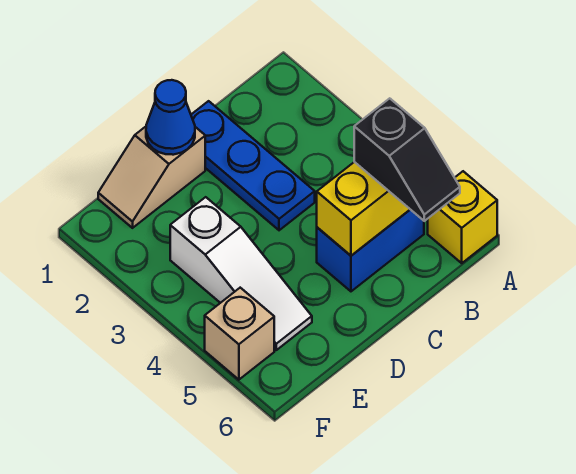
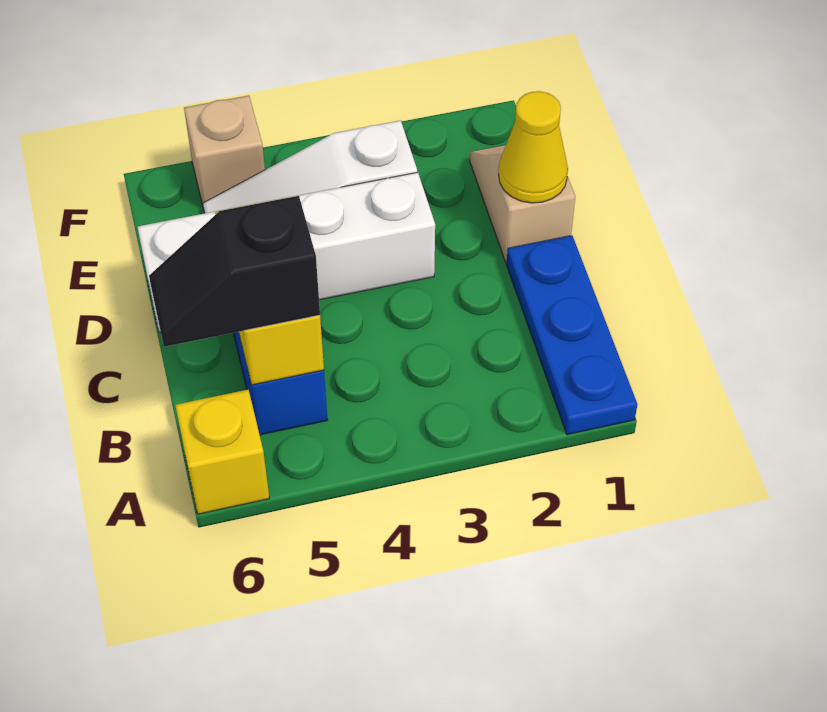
blue 1x3 plate [191,101,315,230] -> blue 1x3 plate turned to [507,235,637,435]
blue 1x1 cone [146,80,195,155] -> yellow 1x1 cone [499,91,568,203]
none -> white 1x4 brick [137,172,435,332]

